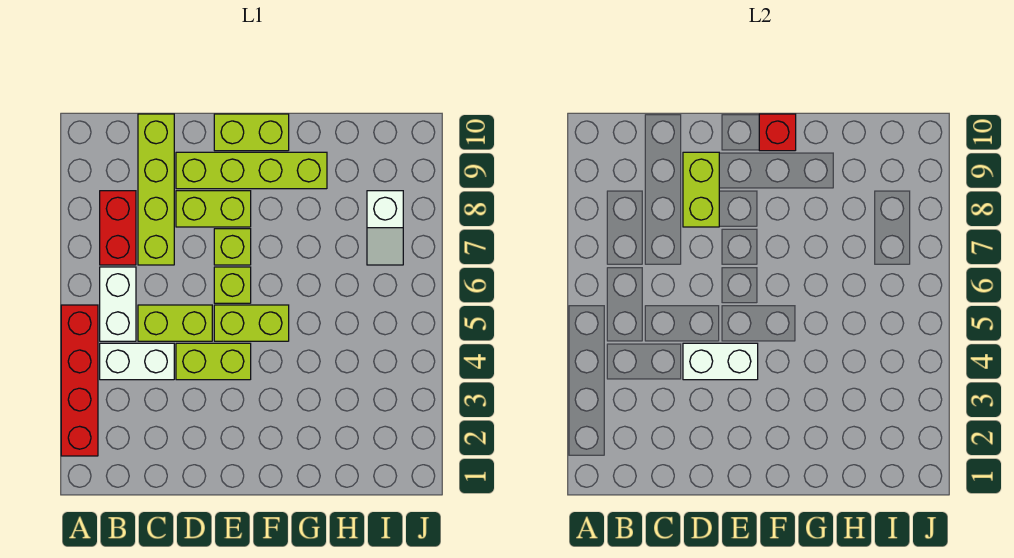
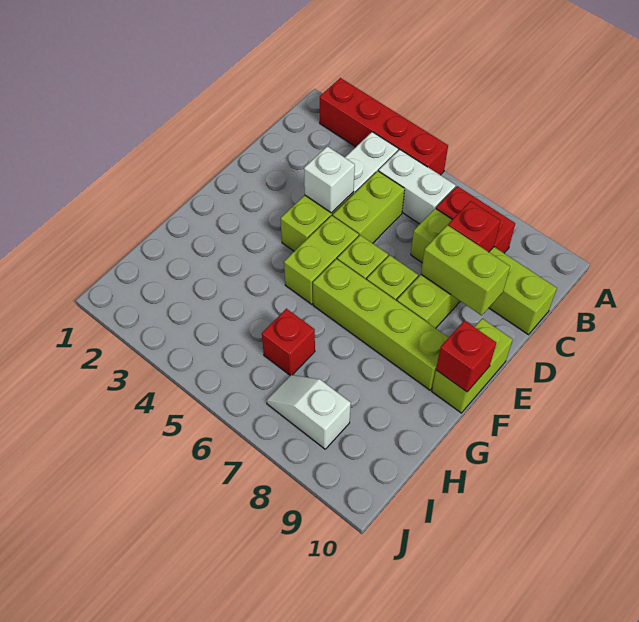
none -> red 1x1 brick [448,201,501,252]
white 1x2 brick [683,343,758,380] -> white 1x1 brick [304,146,355,213]
lime 1x4 brick [176,152,327,189] -> lime 1x4 brick turned to [313,259,449,390]
none -> red 1x1 brick [262,309,315,375]

